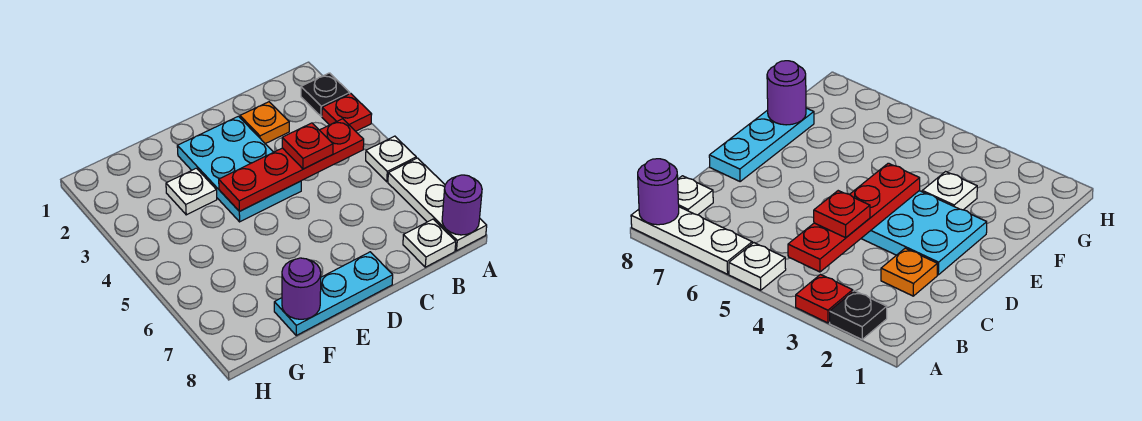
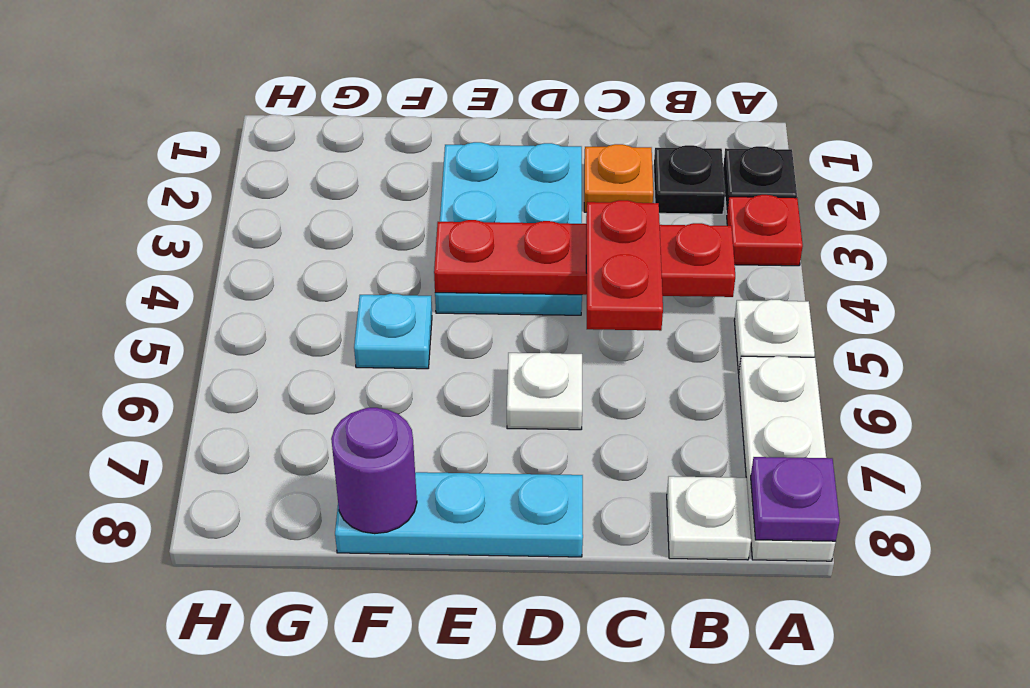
purple 1x1 round brick [442,175,482,235] -> purple 1x1 plate [751,457,840,541]
none -> black 1x1 plate [654,145,725,214]
red 1x1 plate [282,123,333,169] -> red 1x2 plate [586,200,663,331]
white 1x1 plate [166,168,217,215] -> white 1x1 plate moved to [507,353,582,430]
none -> cyan 1x1 plate [354,294,432,369]

